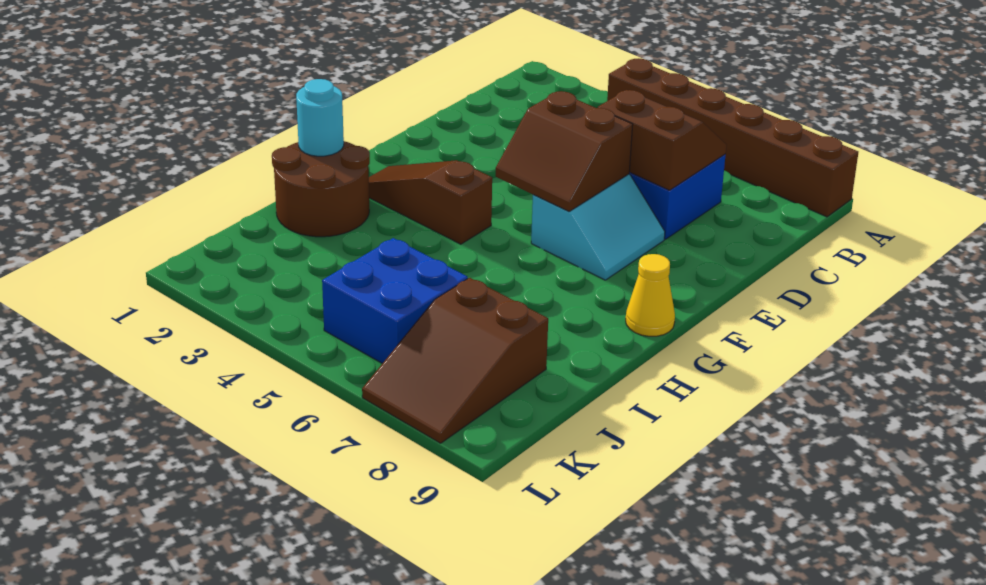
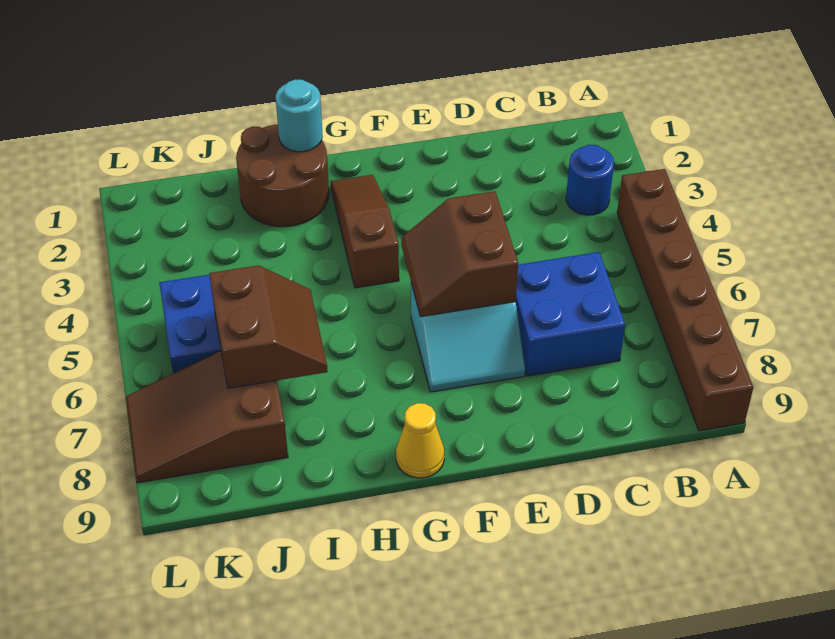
none -> blue 1x1 round brick [566,145,614,215]
brown 2x2 slope [597,90,726,190] -> brown 2x2 slope moved to [209,265,328,388]

